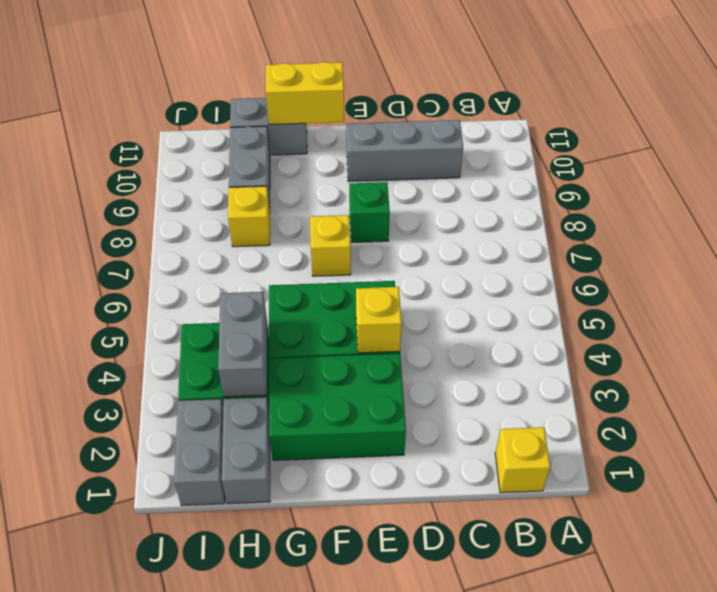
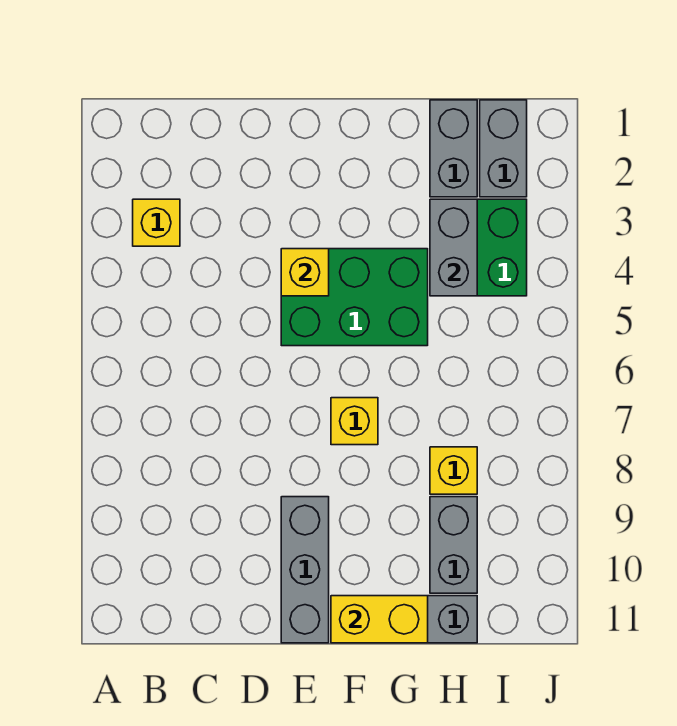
yellow 1x1 brick [495,427,550,493] -> yellow 1x1 brick moved to [133,199,180,246]
grey 1x3 brick [346,120,463,182] -> grey 1x3 brick turned to [281,497,329,643]
green 2x3 brick [269,354,406,460] -> none
green 1x1 brick [349,182,390,243] -> none

